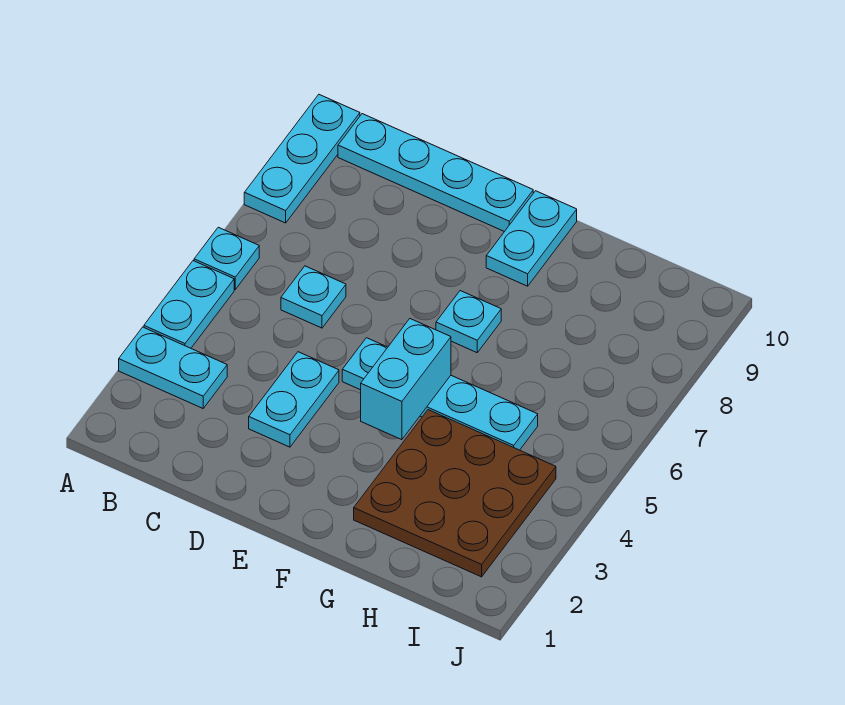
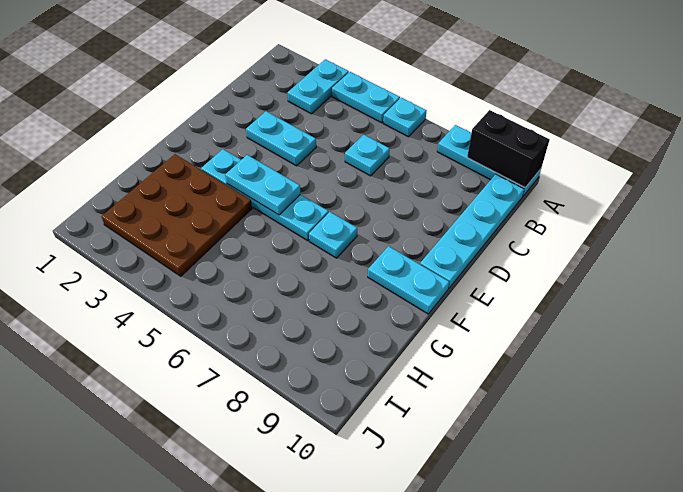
none -> black 1x2 brick [467,110,550,187]
cyan 1x4 plate [342,338,538,450] -> cyan 1x4 plate turned to [201,149,329,241]
cyan 1x2 brick [361,319,451,440] -> cyan 1x2 plate [225,155,300,215]

